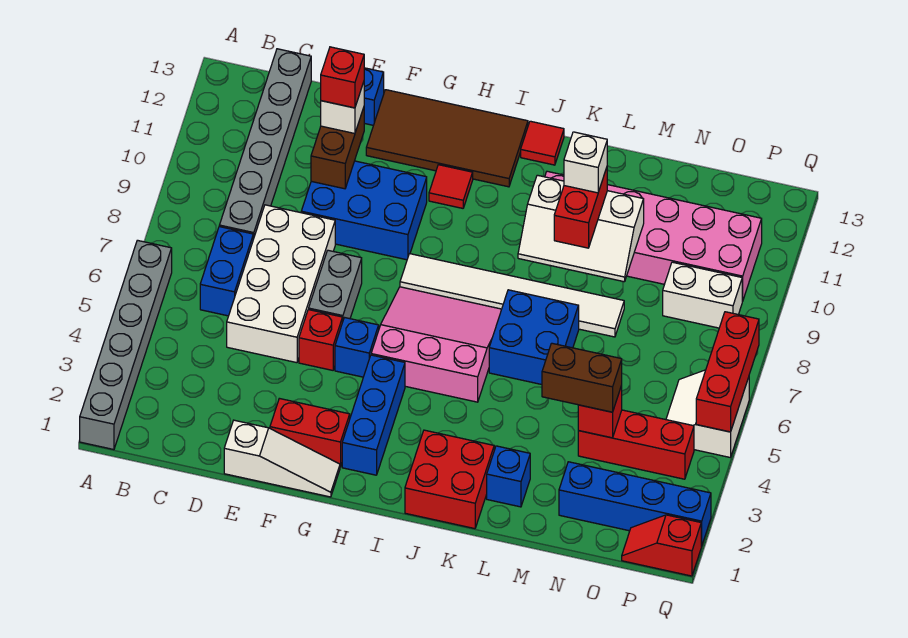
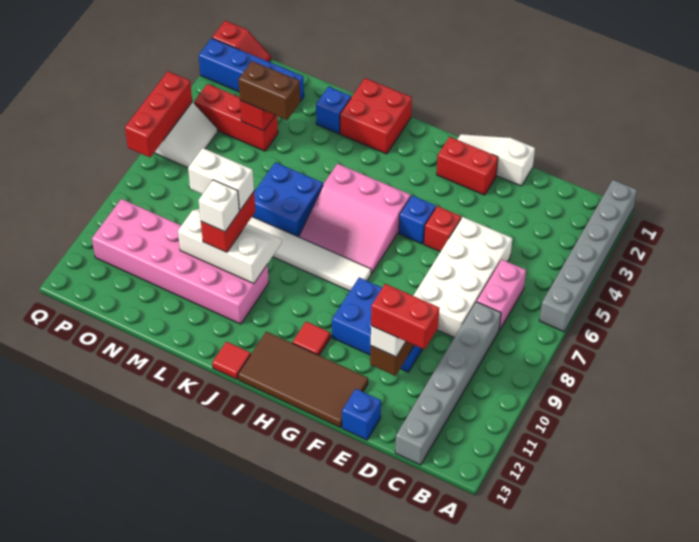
blue 1x2 brick [200,227,253,316] -> pink 1x2 brick [477,259,526,330]
red 1x1 brick [321,47,364,108] -> red 1x2 brick [371,284,439,349]
grey 1x2 brick [309,250,362,322] -> none
blue 1x3 brick [342,355,405,475] -> none
white 1x2 brick [663,262,742,328] -> white 1x2 brick moved to [188,148,254,210]

